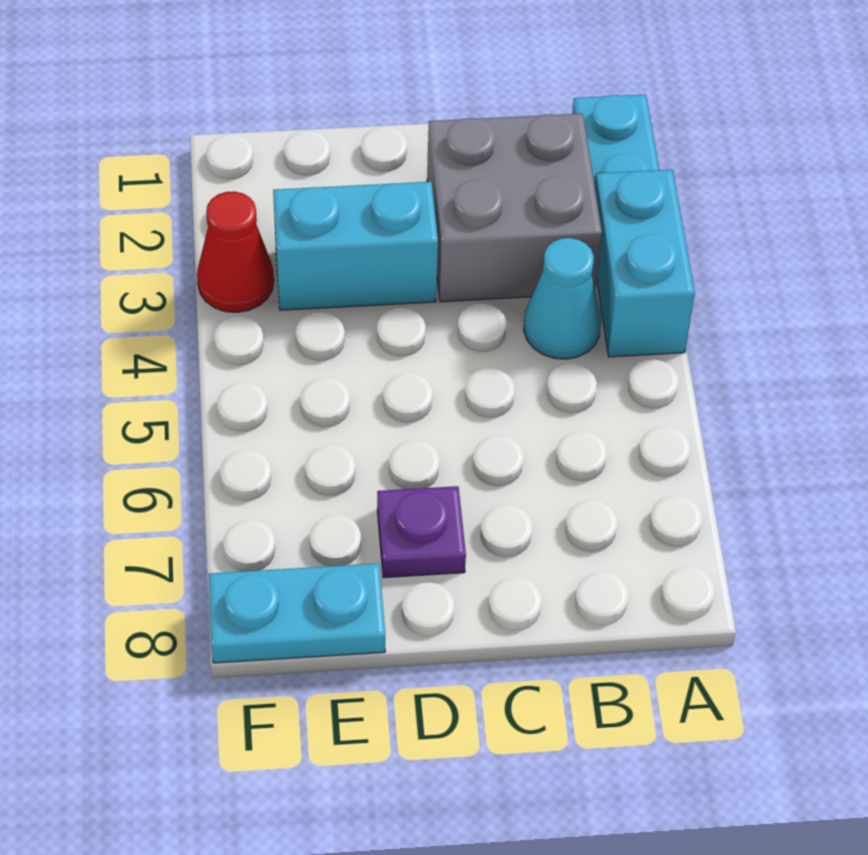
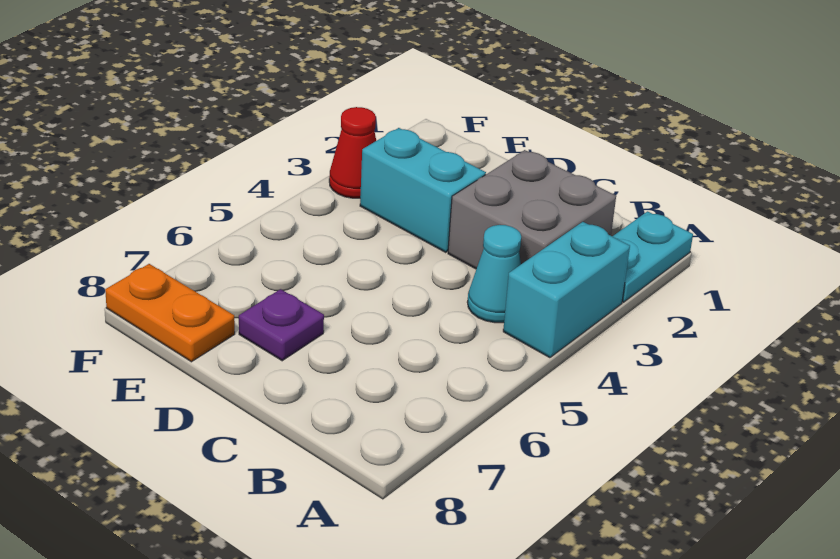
cyan 1x2 plate [208,563,385,663] -> orange 1x2 plate [105,264,235,362]

